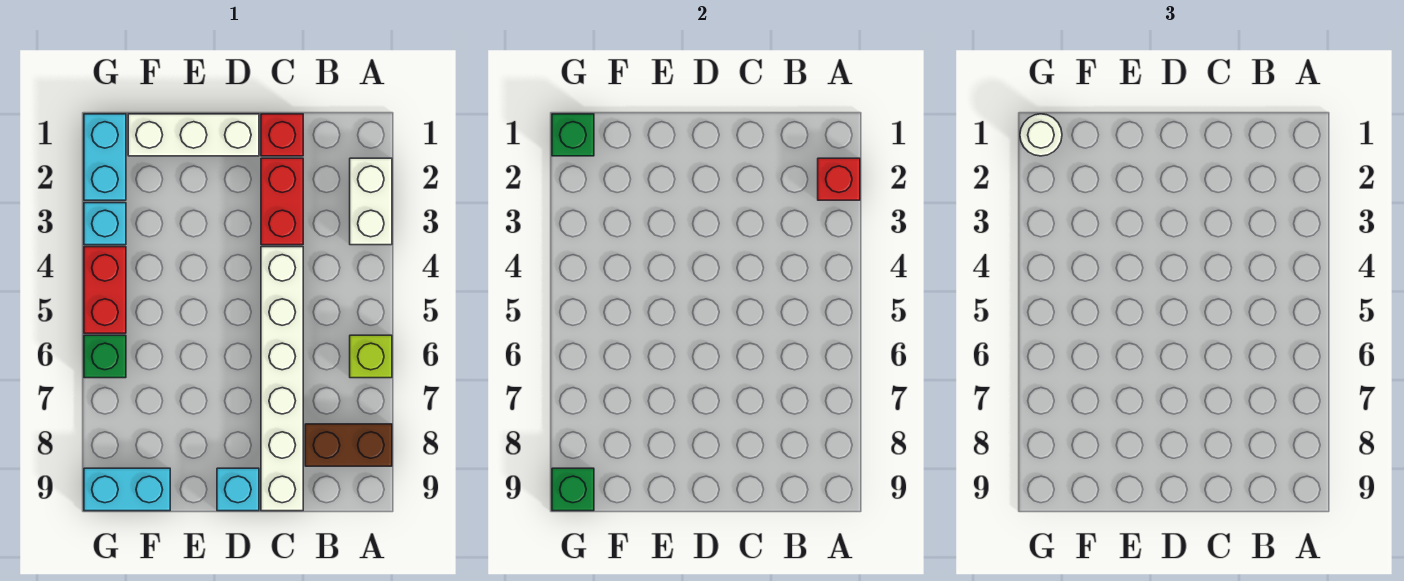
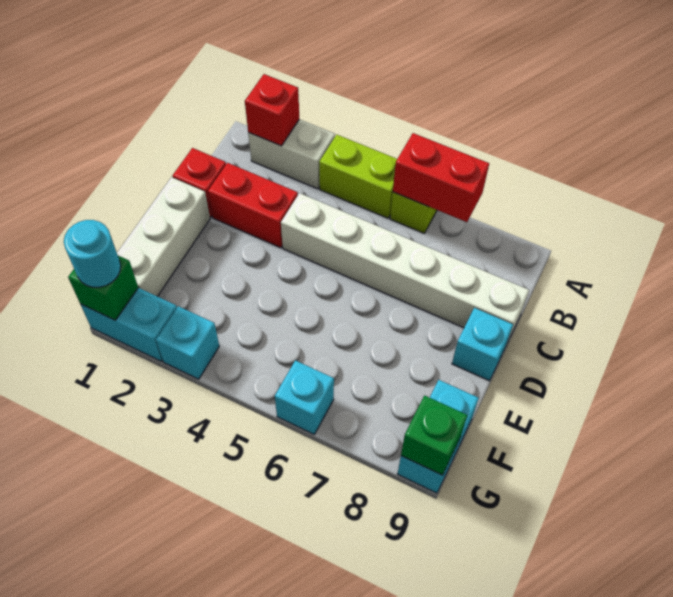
none -> lime 1x2 brick [319,135,397,218]
brown 1x2 brick [305,424,392,466] -> none
white 1x1 round brick [1020,114,1062,156] -> cyan 1x1 round brick [64,220,121,287]
red 1x2 brick [84,247,126,333] -> red 1x2 brick moved to [393,133,489,222]
green 1x1 brick [84,335,126,378] -> cyan 1x1 brick [275,360,334,434]

